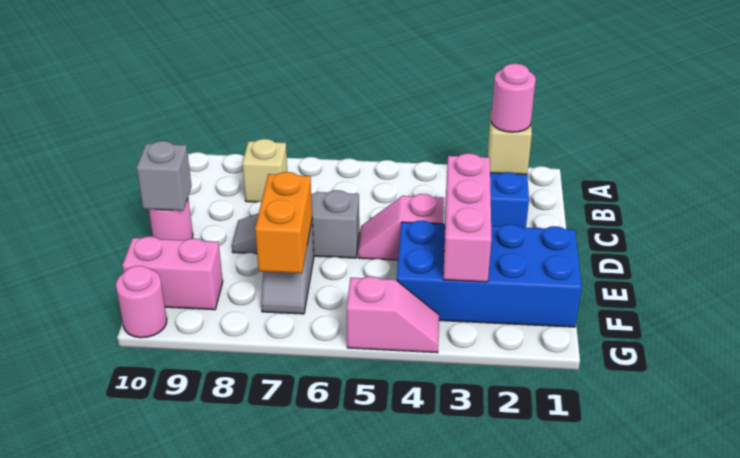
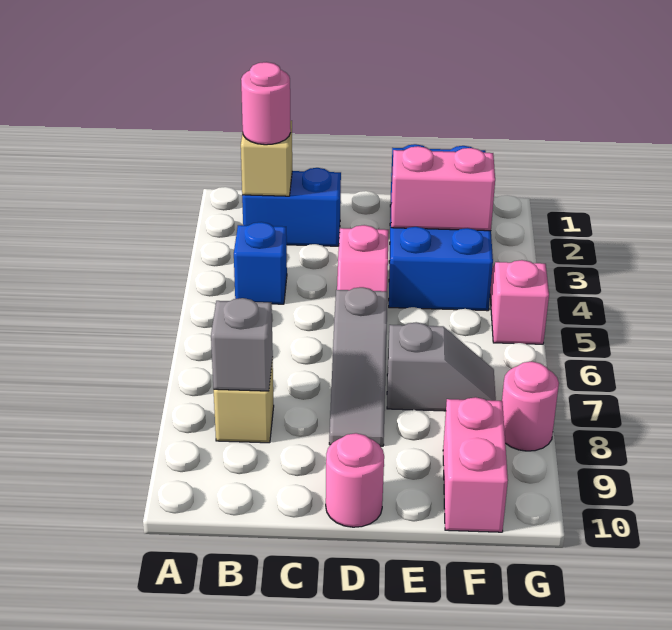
none -> blue 1x1 brick [234,222,287,304]
pink 1x3 brick [443,153,491,282] -> pink 1x2 brick [391,146,495,231]
grey 1x1 brick [136,141,192,211] -> grey 1x1 brick moved to [211,298,273,391]
orange 1x2 brick [255,172,312,273] -> none
pink 1x1 round brick [116,266,167,338] -> pink 1x1 round brick moved to [502,362,559,451]

